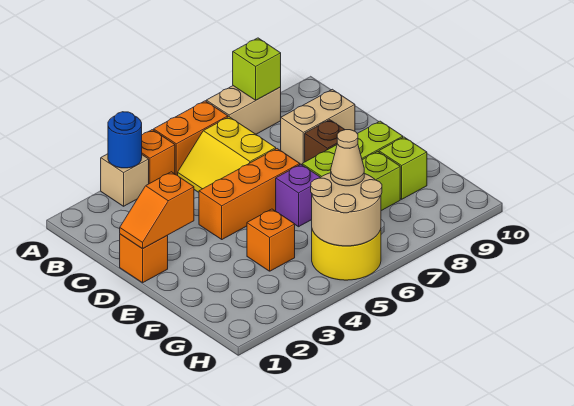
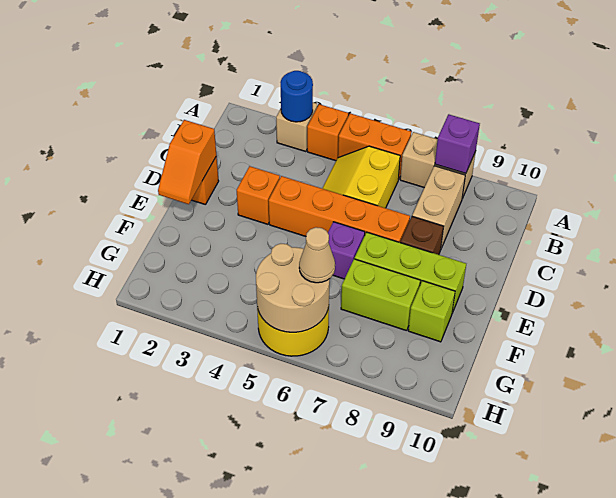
lime 1x1 brick [233,38,281,100] -> purple 1x1 brick [435,114,480,174]
tan 1x2 brick [281,89,355,165] -> tan 1x2 brick turned to [412,166,465,248]
orange 1x2 slope [120,172,194,249] -> orange 1x2 slope turned to [158,120,216,204]
orange 1x3 brick [199,149,300,239] -> orange 1x4 brick [269,176,410,242]
orange 1x1 brick [247,209,295,271] -> orange 1x1 brick moved to [237,166,280,224]

